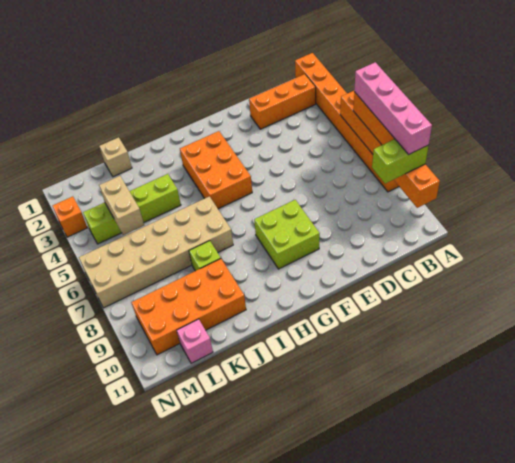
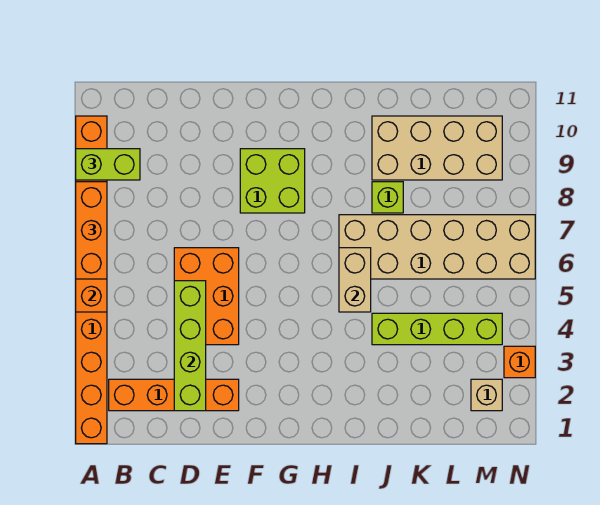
pink 1x4 brick [354,62,432,155] -> none
orange 1x3 brick [249,74,316,129] -> orange 1x4 brick [109,379,239,411]
none -> lime 1x4 brick [174,281,206,411]
orange 2x3 brick [180,131,252,209] -> orange 2x3 brick moved to [174,248,239,345]
orange 2x4 brick [131,259,246,355] -> tan 2x4 brick [372,116,502,180]
tan 1x1 brick [99,137,132,177] -> tan 1x1 brick moved to [471,379,502,411]
tan 1x2 brick [99,176,144,235] -> tan 1x2 brick moved to [339,248,371,312]
pink 1x1 brick [177,319,213,363] -> none

